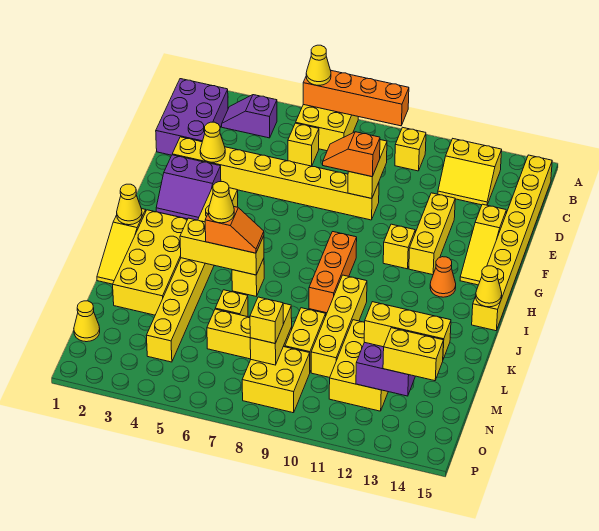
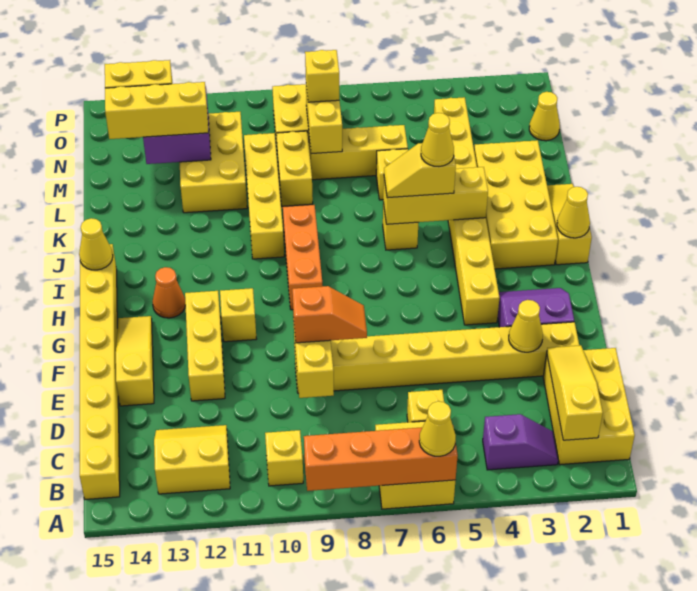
purple 2x3 brick [156,79,228,155] -> yellow 2x3 brick [543,348,635,465]
none -> yellow 1x3 slope [547,345,603,440]
orange 1x2 slope [205,207,264,253] -> yellow 1x2 slope [384,143,456,198]

